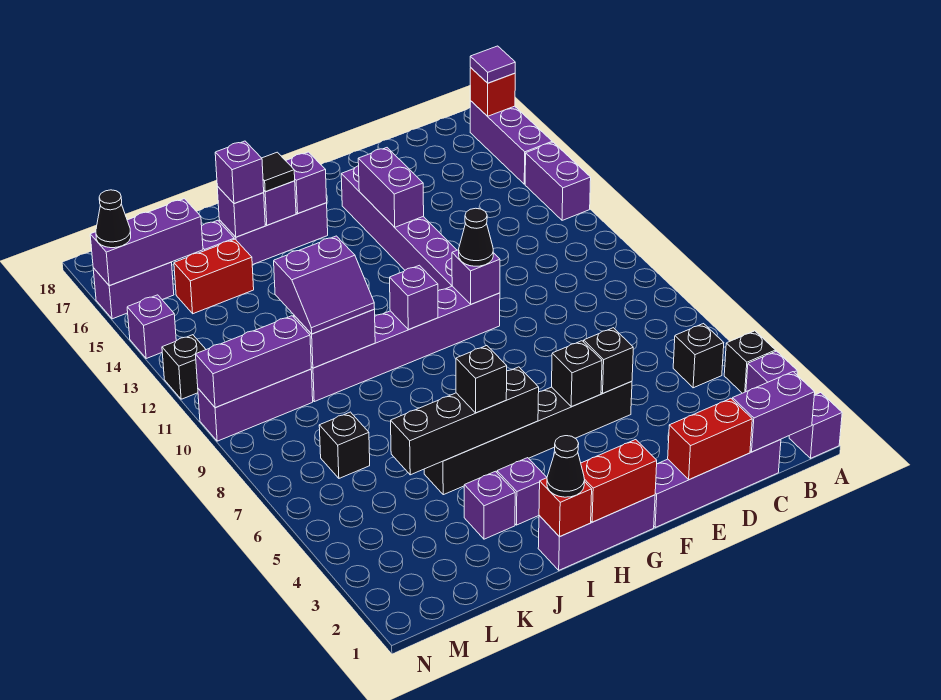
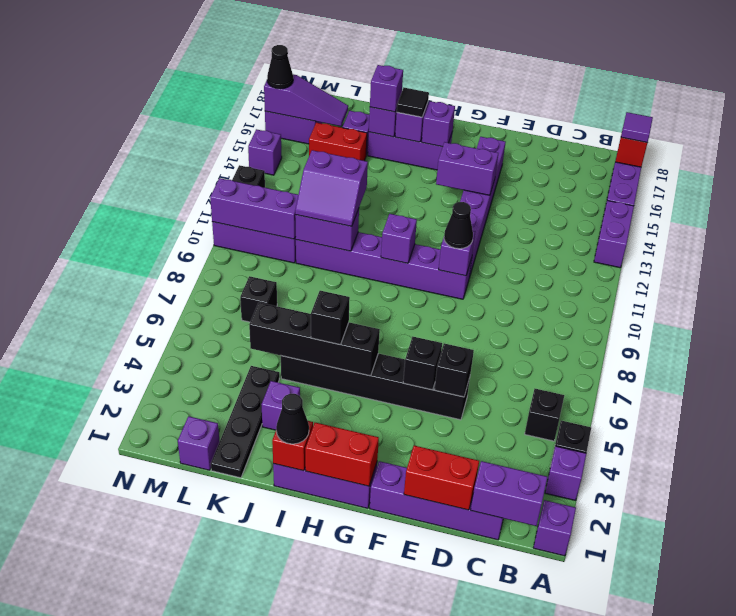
purple 1x2 brick [358,148,424,227] -> purple 1x2 brick turned to [436,142,498,195]
purple 1x1 brick [497,458,547,525] -> purple 1x1 brick moved to [178,416,220,470]
none -> black 1x4 plate [211,366,279,478]
purple 1x3 brick [90,199,203,285] -> purple 1x3 slope [264,74,348,126]

